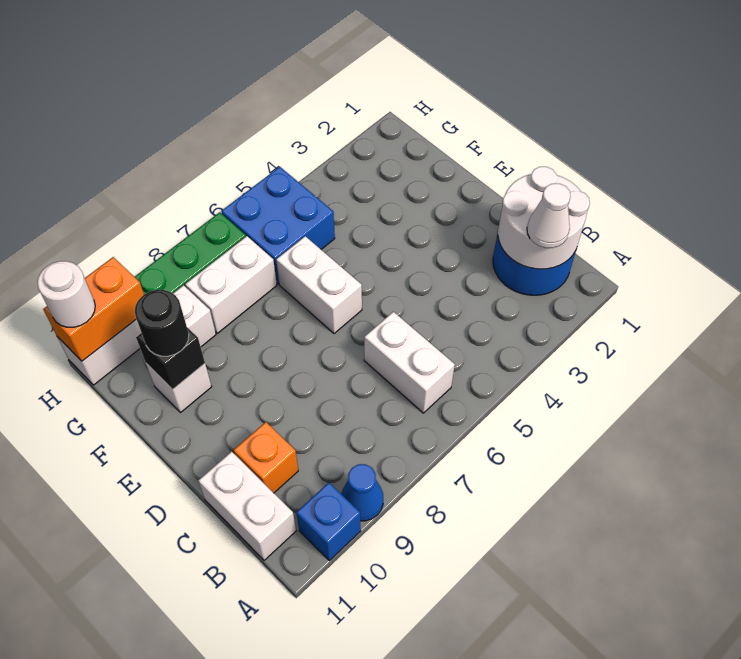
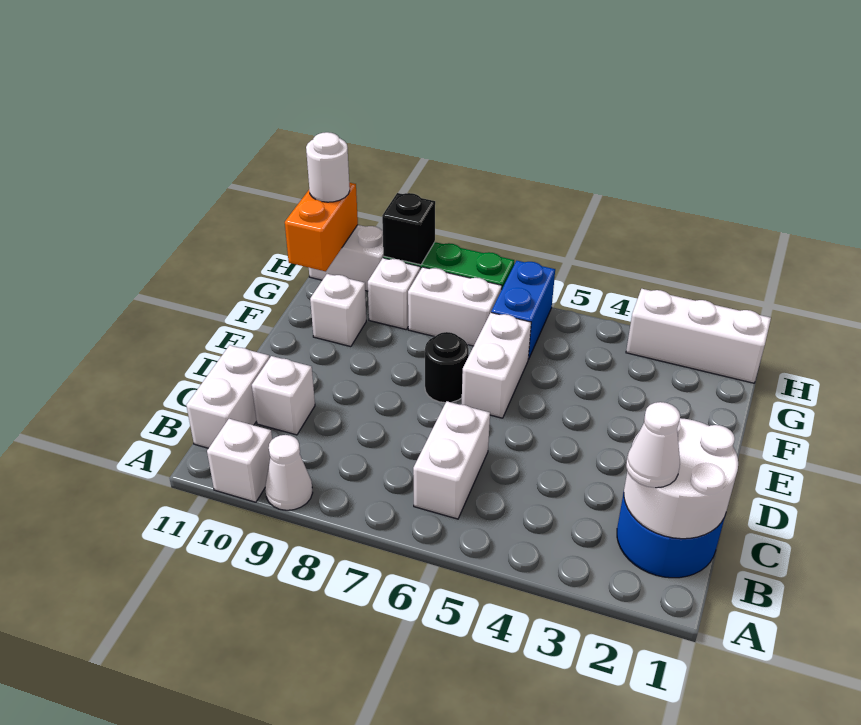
blue 1x1 cone [341,464,383,521] -> white 1x1 cone [265,435,313,510]
blue 1x1 brick [296,483,361,560] -> white 1x1 brick [207,419,272,502]
orange 1x1 brick [234,422,298,493] -> white 1x1 brick [252,356,315,435]
black 1x1 brick [136,327,205,390] -> black 1x1 brick moved to [382,193,435,265]
black 1x1 round brick [135,290,189,356] -> black 1x1 round brick moved to [425,332,469,403]
blue 2x2 brick [221,167,335,284] -> blue 1x2 brick [491,261,555,359]
none -> white 1x3 brick [626,289,771,383]
orange 1x2 brick [43,257,144,361] -> orange 1x2 brick turned to [285,183,358,271]

